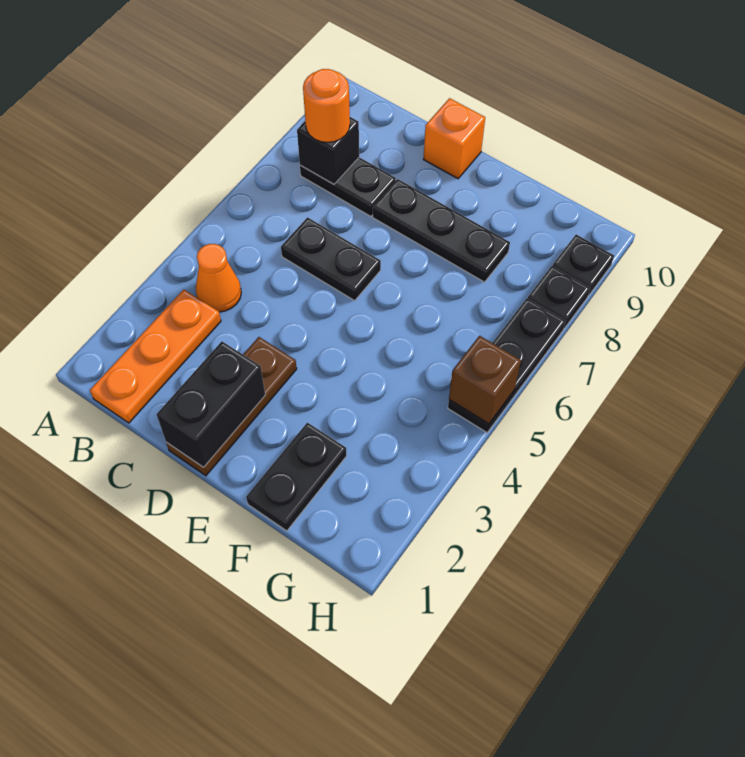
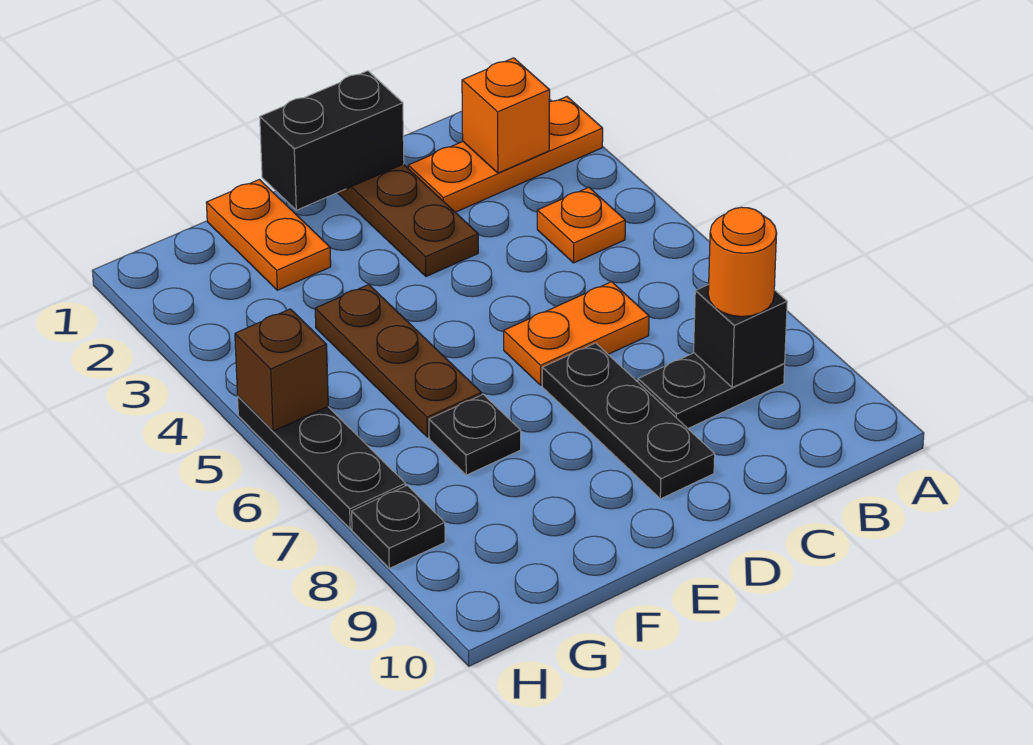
orange 1x3 plate [90,290,221,423] -> orange 1x3 plate turned to [408,97,603,212]
orange 1x1 cone [196,244,241,312] -> orange 1x1 plate [537,187,625,263]
black 1x2 plate [281,217,381,301] -> orange 1x2 plate [504,282,649,385]
black 1x2 brick [157,341,265,467] -> black 1x2 brick turned to [260,71,404,210]
black 1x3 plate [373,179,510,282] -> black 1x3 plate turned to [542,343,715,499]
orange 1x1 brick [424,98,485,179] -> orange 1x1 brick moved to [462,58,550,173]
black 1x2 plate [246,423,347,531] -> orange 1x2 plate [206,180,331,290]
none -> brown 1x3 plate [315,285,481,437]
black 1x1 plate [553,235,614,296] -> black 1x1 plate moved to [429,394,521,475]

